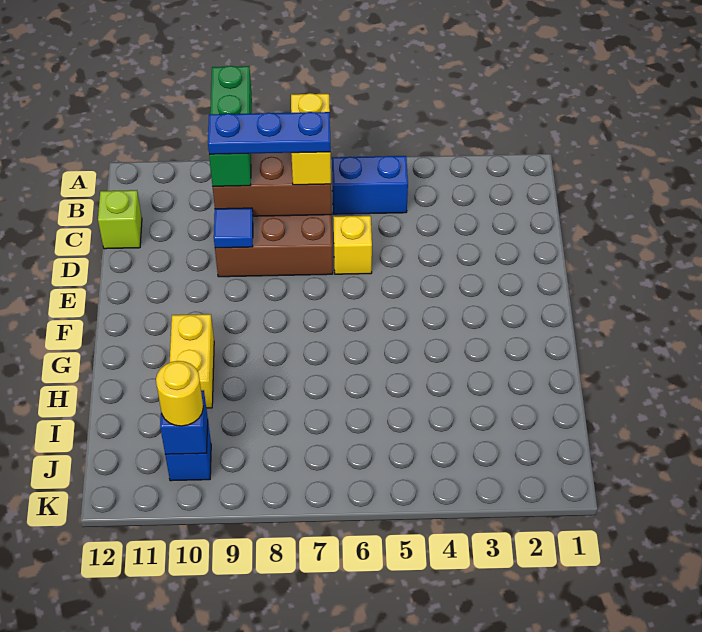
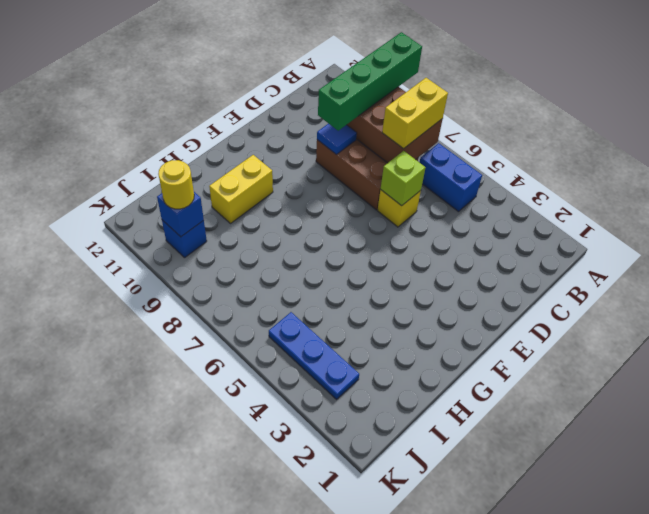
green 1x3 brick [209,66,252,186] -> green 1x4 brick [318,32,422,131]
blue 1x3 plate [208,112,331,154] -> blue 1x3 plate moved to [269,312,359,399]
lime 1x1 brick [98,190,142,249] -> lime 1x1 brick moved to [381,151,425,206]

